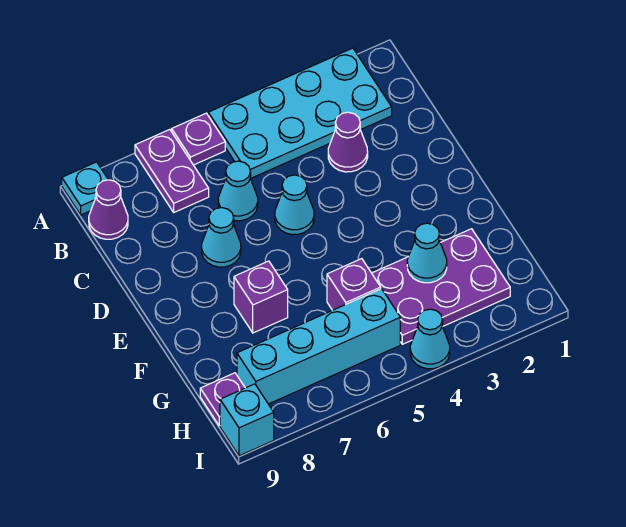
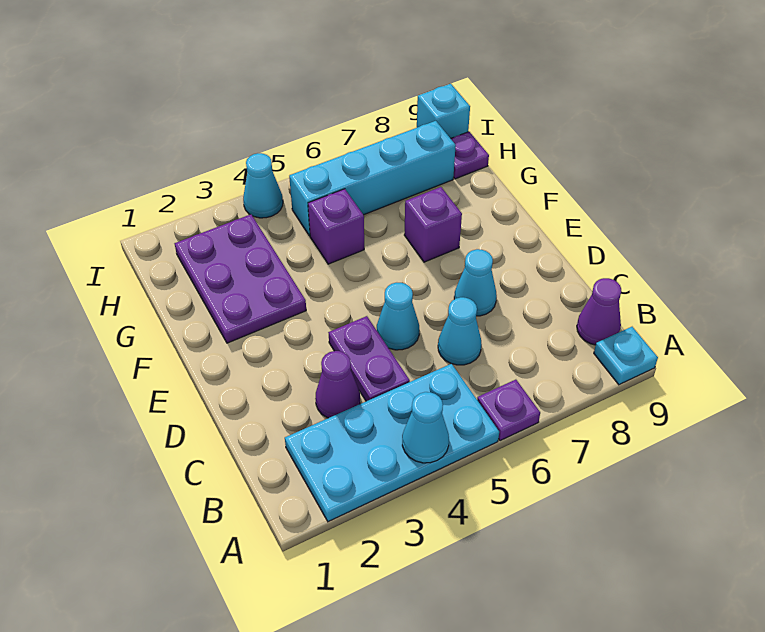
purple 1x2 plate [135,130,209,212] -> purple 1x2 plate moved to [328,316,410,401]
purple 2x3 plate [372,229,510,344] -> purple 2x3 plate turned to [174,214,306,343]
cyan 1x1 cone [407,223,447,283] -> cyan 1x1 cone moved to [402,392,449,463]

